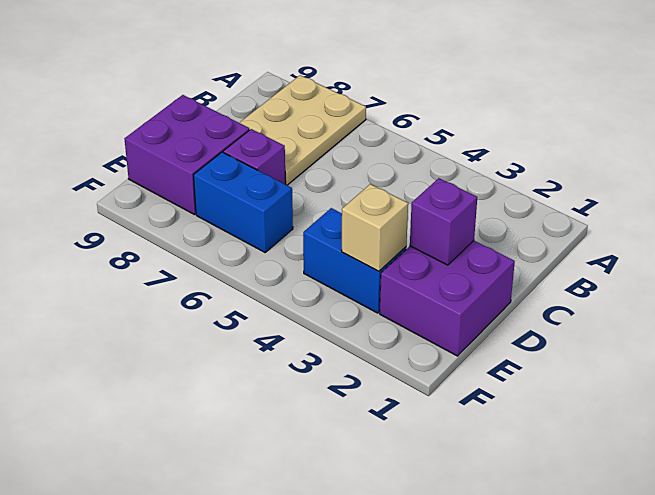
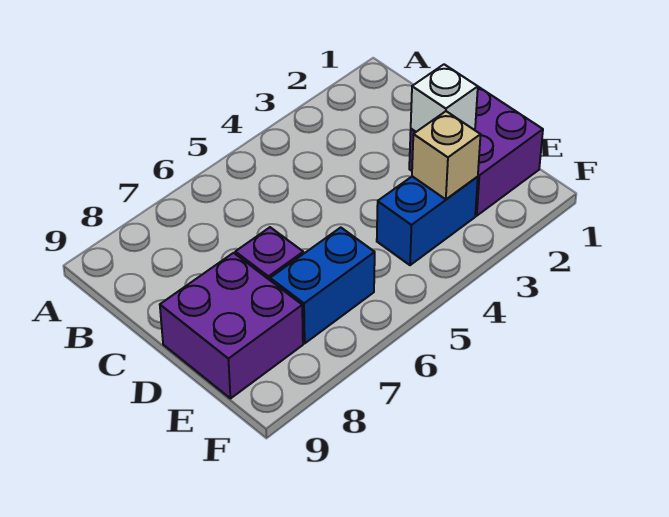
tan 2x3 plate [240,75,366,185] -> none
purple 1x1 brick [410,178,477,265] -> white 1x1 brick [411,64,478,132]

